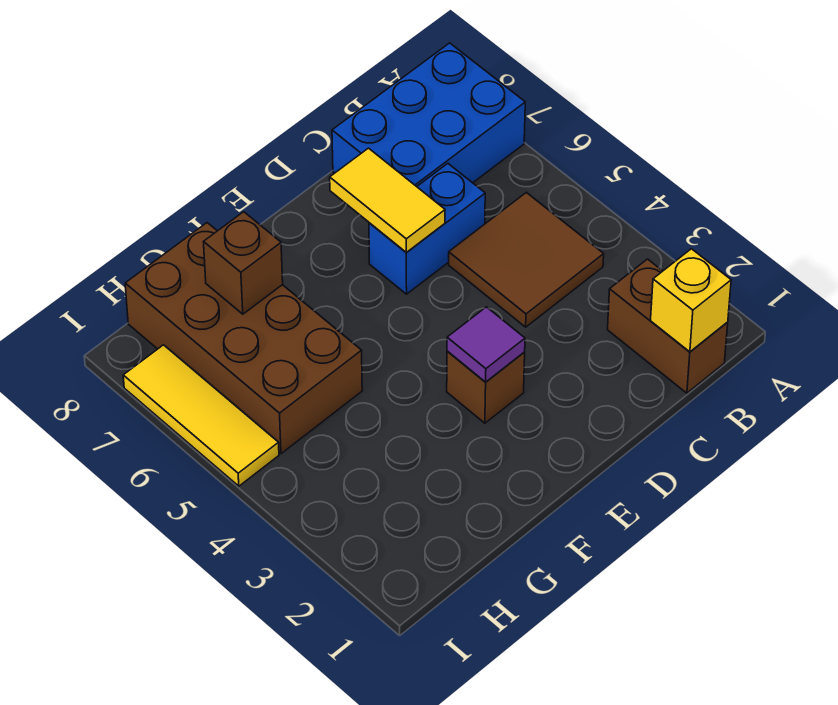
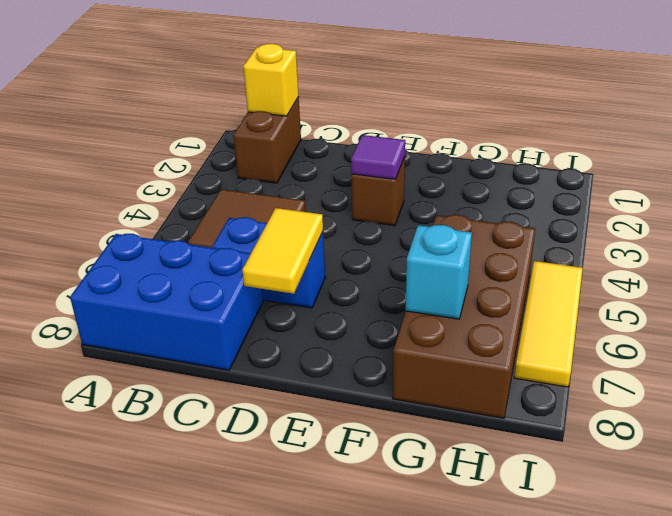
brown 1x1 brick [204,212,283,314] -> cyan 1x1 brick [406,225,472,319]

